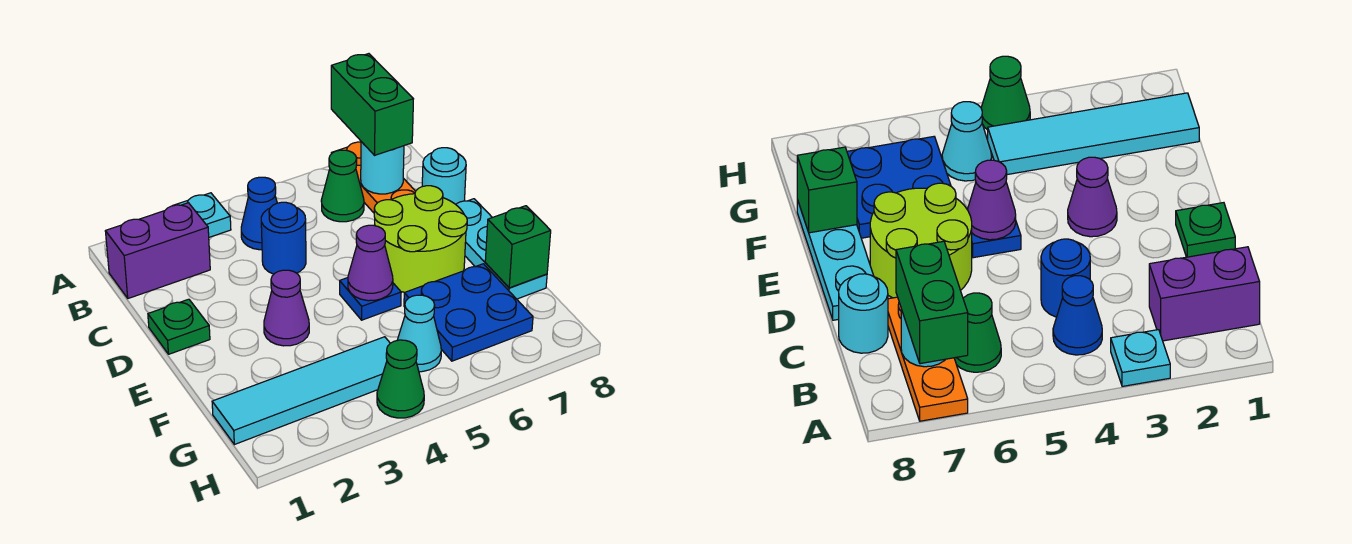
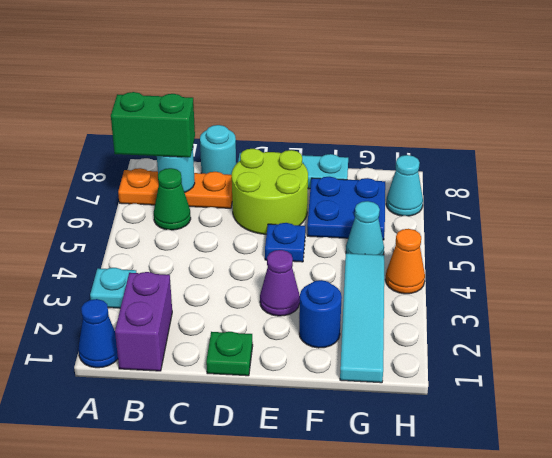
blue 1x1 cone [241,177,277,250] -> blue 1x1 cone moved to [78,299,118,368]
blue 1x1 round brick [261,202,306,274] -> blue 1x1 round brick moved to [299,280,342,348]
purple 1x1 cone [348,225,393,301] -> none
green 1x1 brick [485,206,551,288] -> none
green 1x1 cone [377,340,424,418] -> orange 1x1 cone [385,229,425,294]
none -> cyan 1x1 cone [386,155,423,216]

